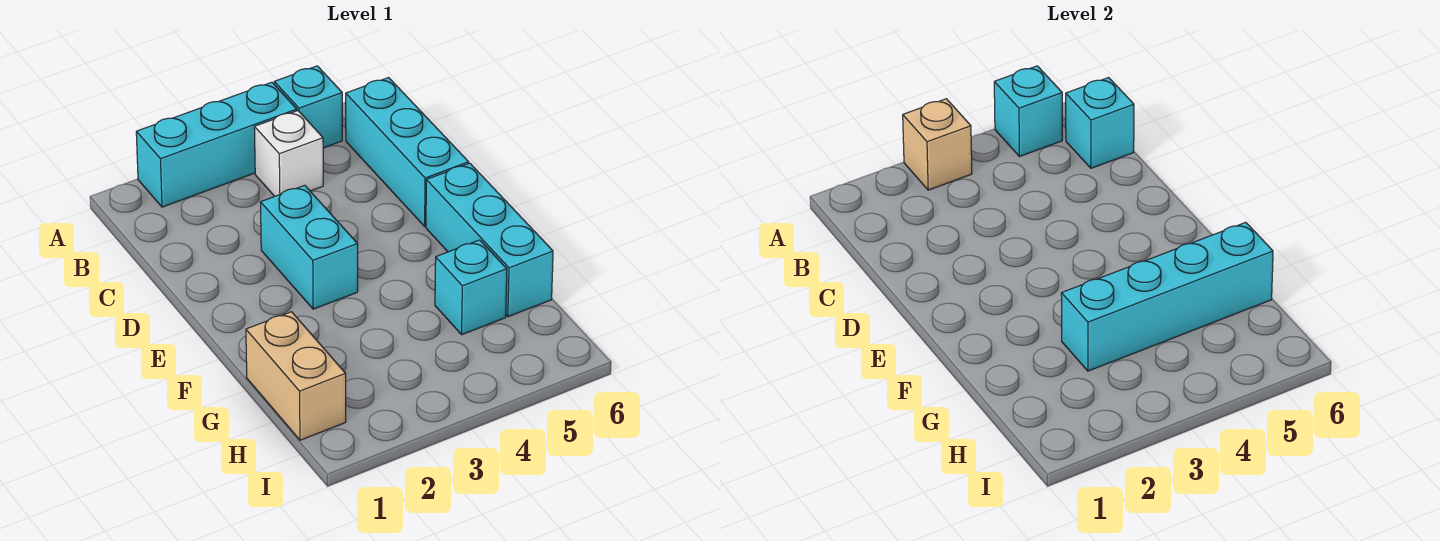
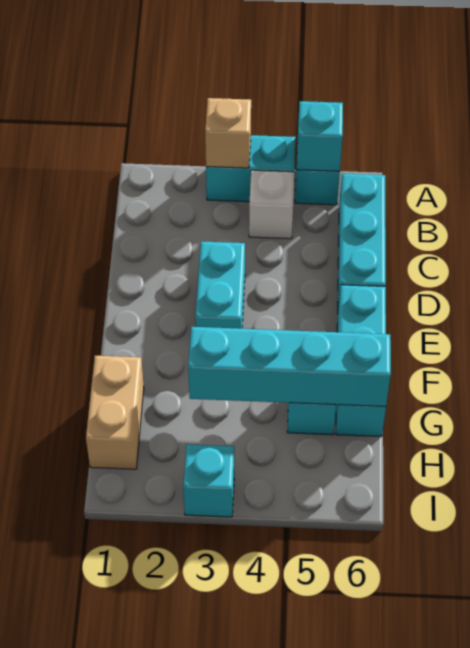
cyan 1x3 brick [136,82,297,207] -> cyan 1x2 brick [206,135,296,202]
cyan 1x1 brick [1066,78,1134,168] -> cyan 1x1 brick moved to [183,444,234,517]

